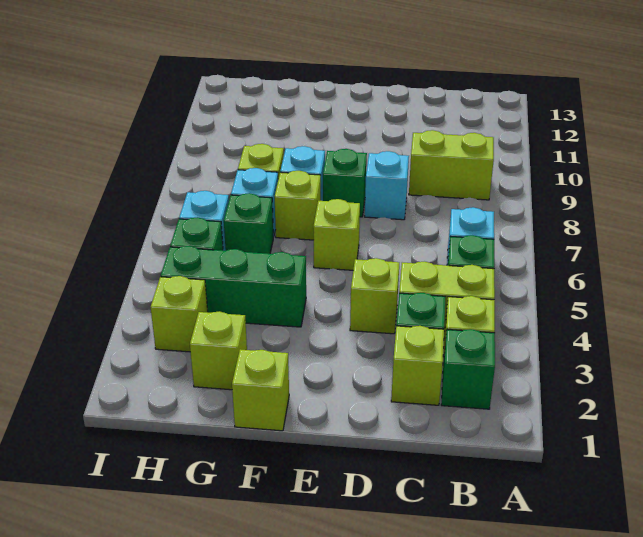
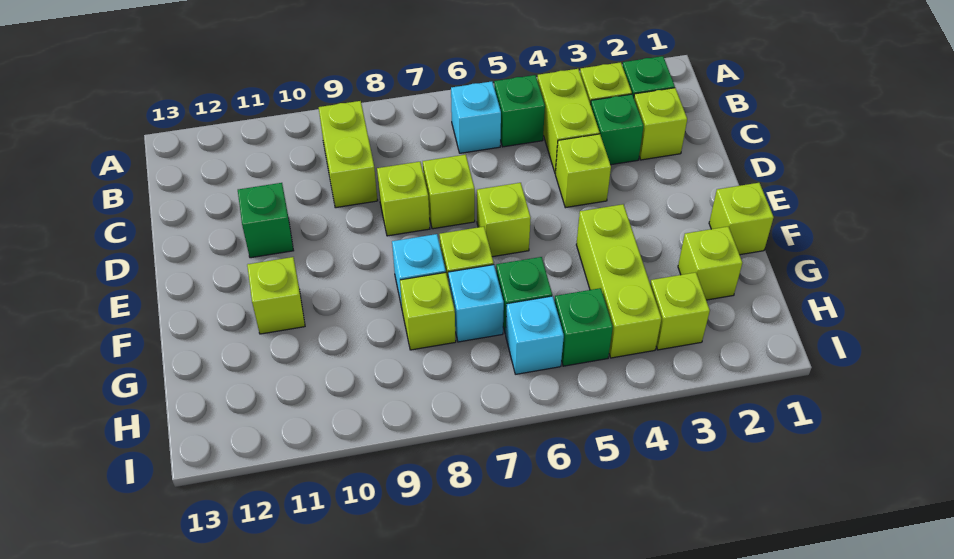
none -> lime 1x1 brick [423,155,475,229]
cyan 1x1 brick [365,151,409,220] -> lime 1x1 brick [377,162,430,236]
green 1x1 brick [323,149,367,217] -> green 1x1 brick moved to [238,183,294,258]
green 1x3 brick [161,246,306,327] -> lime 1x3 brick [576,204,661,358]
none -> lime 1x1 brick [247,257,305,334]

